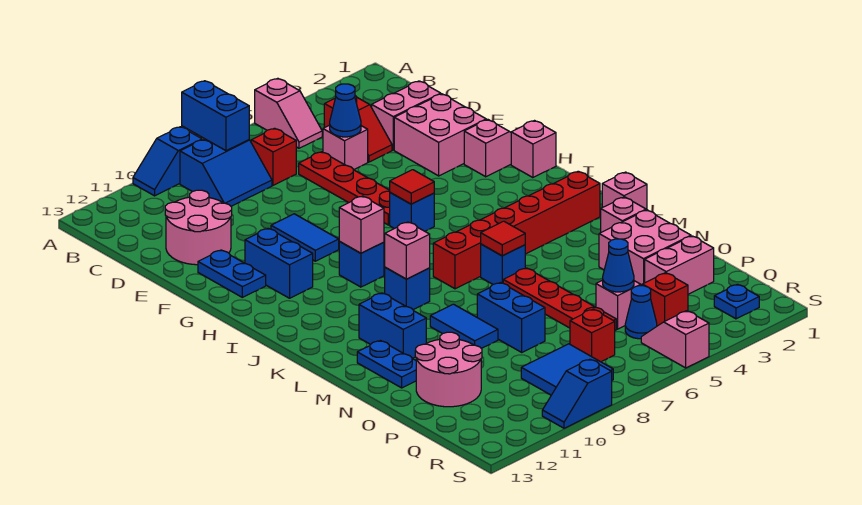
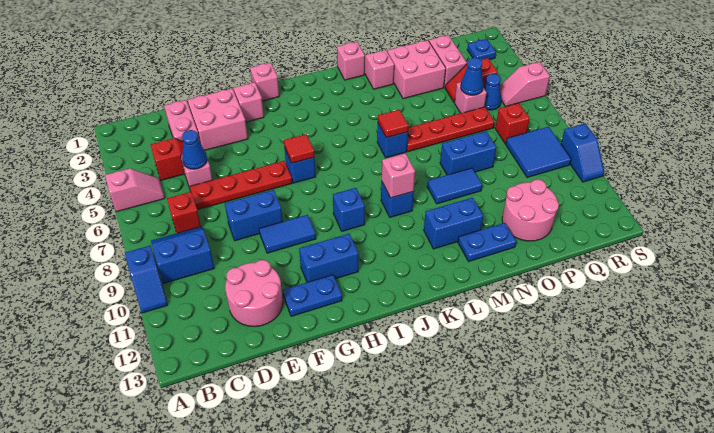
blue 1x2 brick [182,81,249,151] -> blue 1x2 brick moved to [225,190,283,241]
blue 2x2 slope [180,139,272,206] -> blue 2x2 slope turned to [151,227,214,284]
pink 1x1 brick [339,196,384,253] -> none
red 1x6 brick [433,171,600,289] -> none

